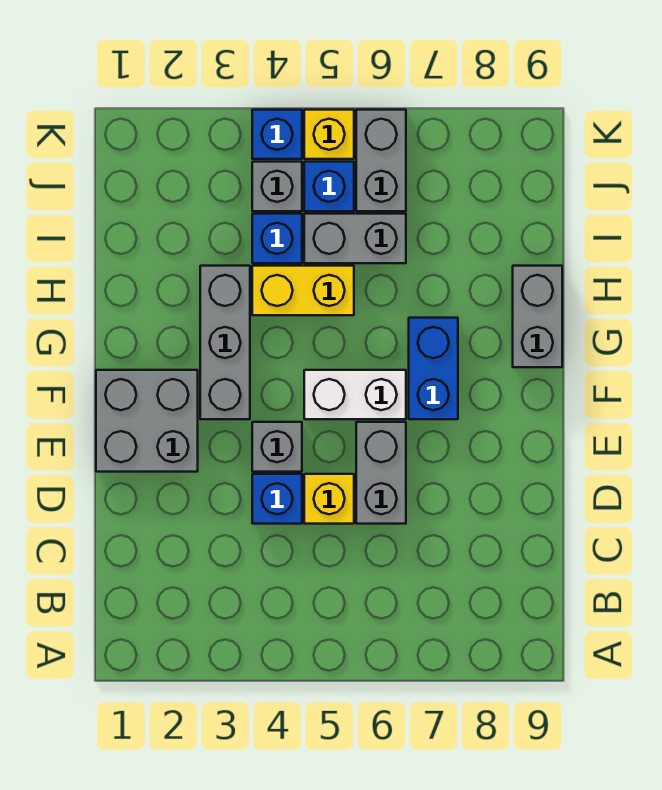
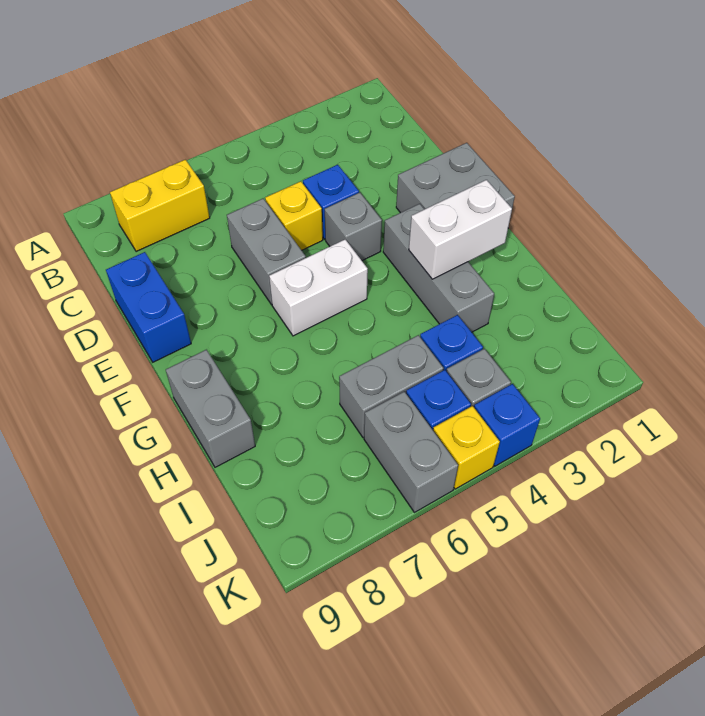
blue 1x2 brick [409,318,458,419] -> blue 1x2 brick moved to [106,252,191,362]
none -> white 1x2 brick [409,180,512,279]
yellow 1x2 brick [252,266,354,315] -> yellow 1x2 brick moved to [110,160,210,252]

